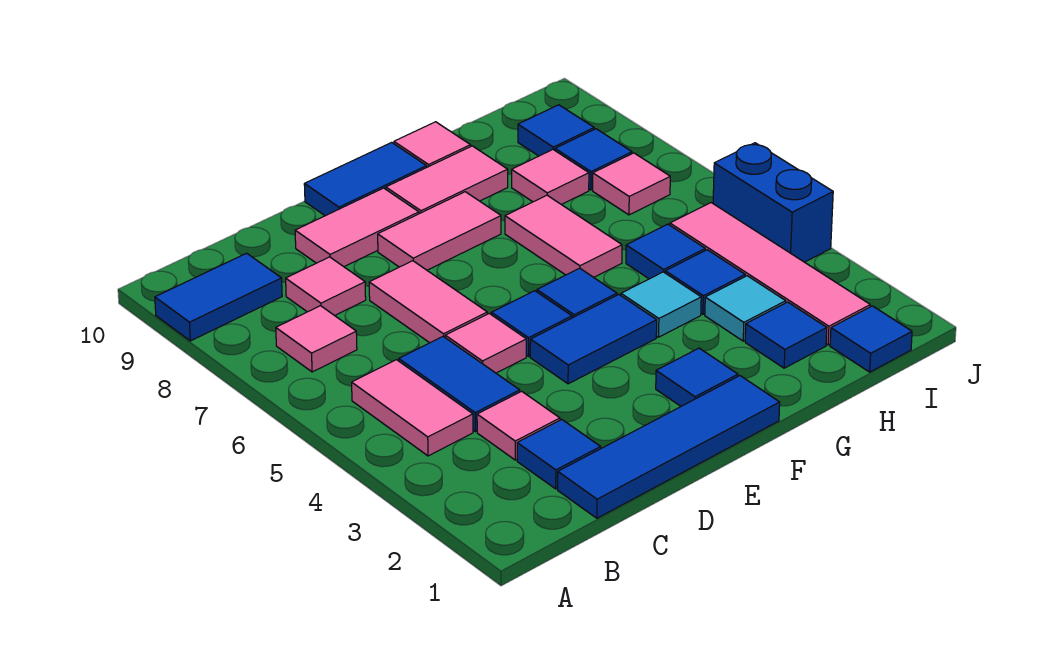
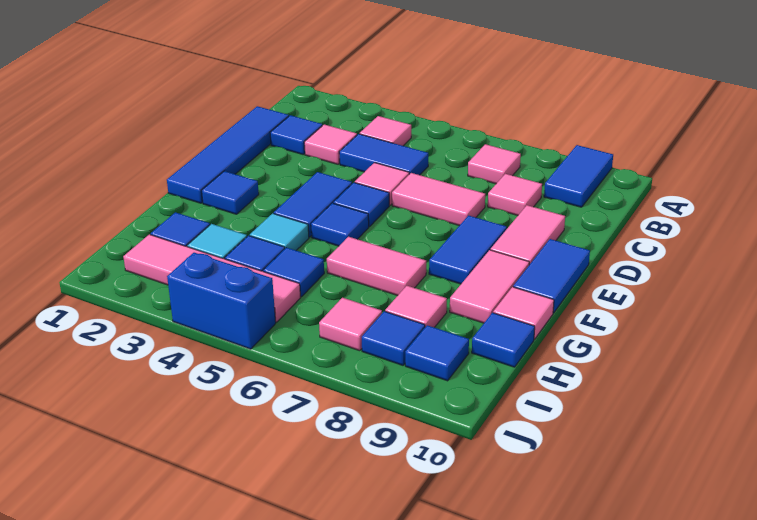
pink 1x2 tile [352,360,473,456] -> pink 1x1 tile [360,116,411,146]
pink 1x2 tile [378,192,501,270] -> blue 1x2 tile [429,215,507,284]
blue 1x1 tile [830,306,912,372] -> blue 1x1 tile moved to [472,313,535,367]

